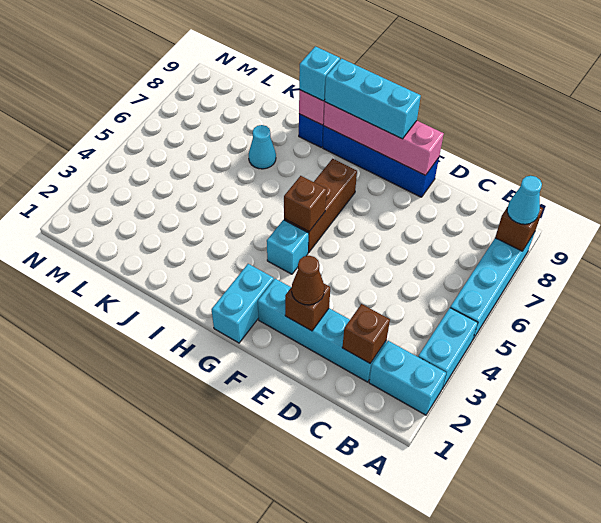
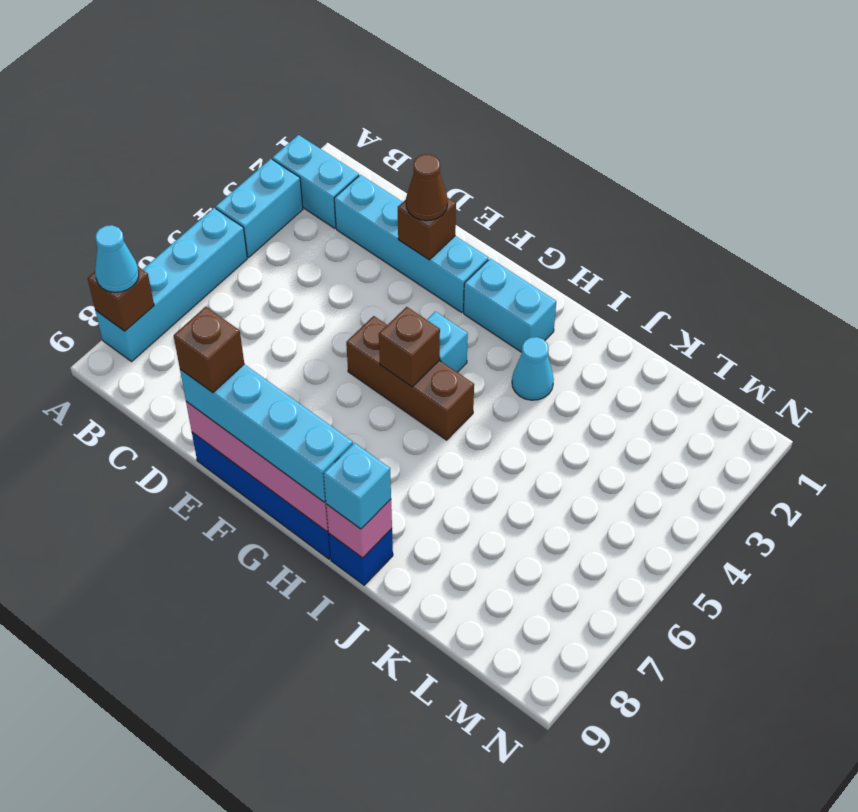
brown 1x1 brick [342,304,390,363] -> brown 1x1 brick moved to [174,307,244,393]
cyan 1x3 brick [325,59,421,139] -> cyan 1x4 brick [180,364,353,502]
cyan 1x2 brick [212,264,274,343] -> cyan 1x2 brick turned to [464,259,556,352]
brown 1x3 brick [284,159,357,253] -> brown 1x3 brick turned to [346,316,474,440]
cyan 1x1 cone [249,125,276,169] -> cyan 1x1 cone moved to [512,337,554,400]

